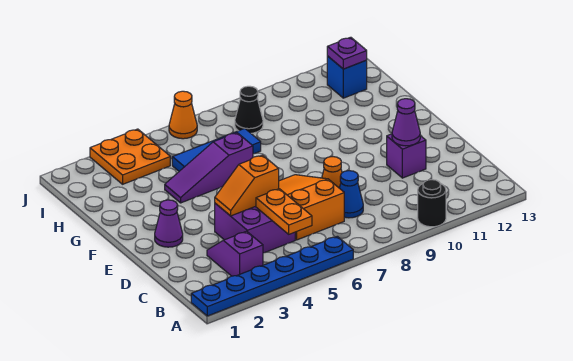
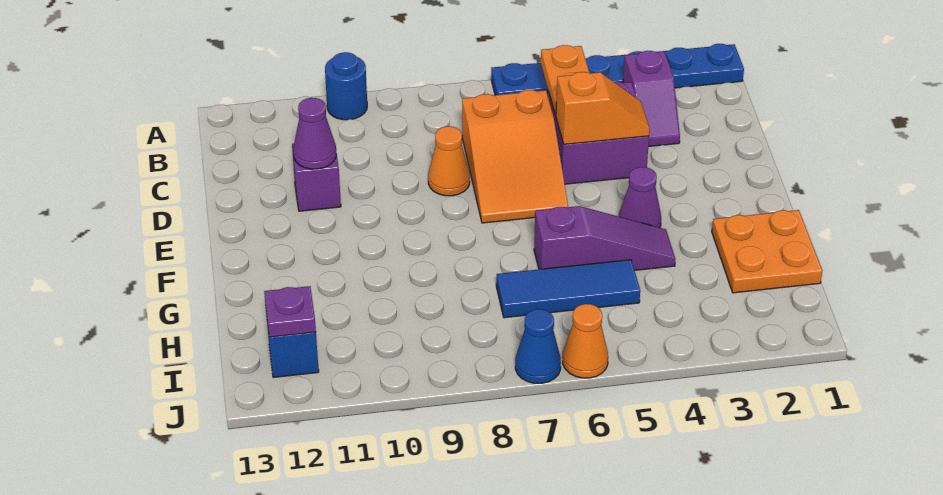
black 1x1 round brick [418,180,446,227] -> blue 1x1 round brick [325,52,367,120]
blue 1x1 cone [340,171,363,218] -> blue 1x1 cone moved to [515,309,561,383]
purple 1x1 cone [155,200,183,247] -> purple 1x1 cone moved to [619,167,661,228]
orange 2x2 plate [90,129,170,184] -> orange 2x2 plate moved to [712,210,822,293]
black 1x1 cone [235,86,263,133] -> none

